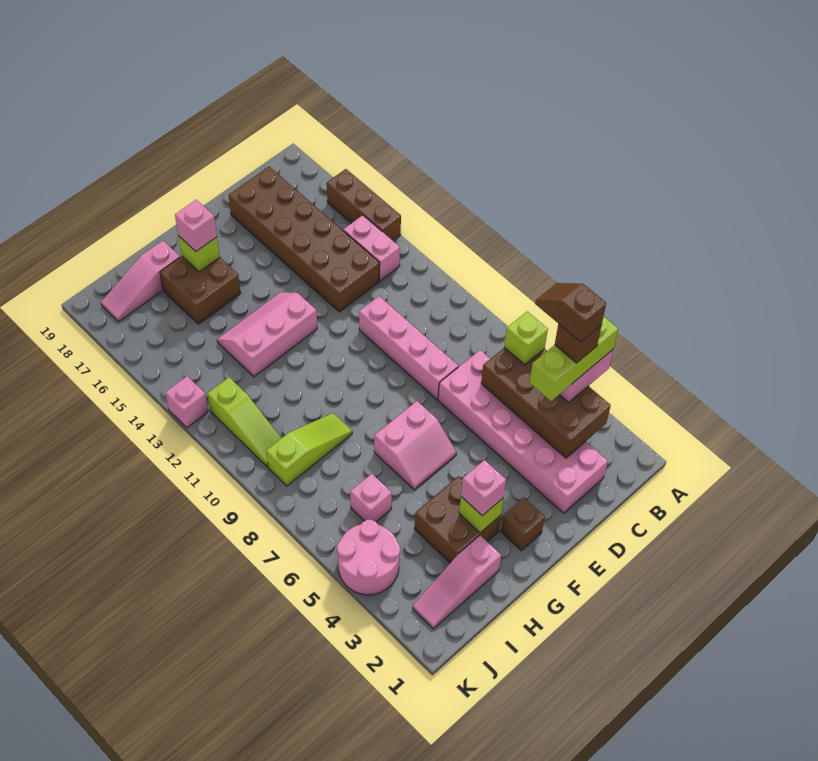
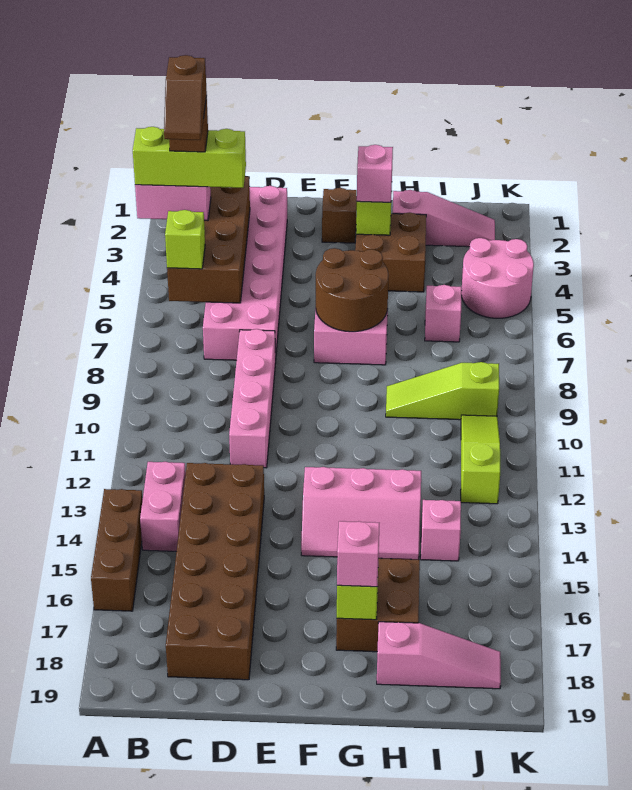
none -> brown 2x2 round brick [316,248,389,332]
pink 1x1 brick [165,376,208,428] -> pink 1x1 brick moved to [421,500,461,561]

